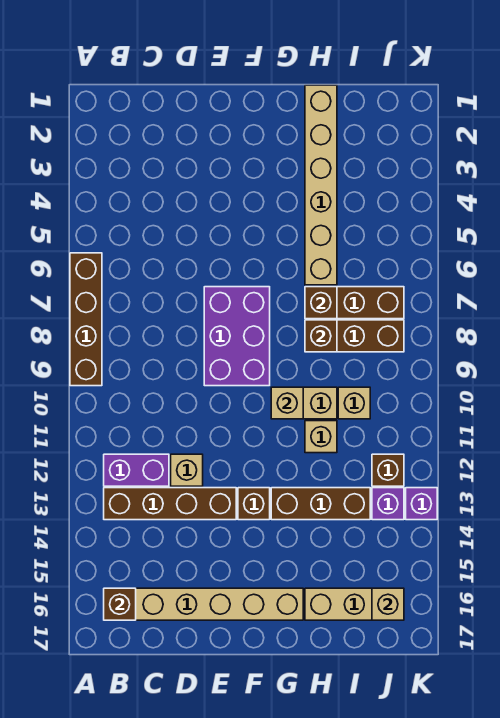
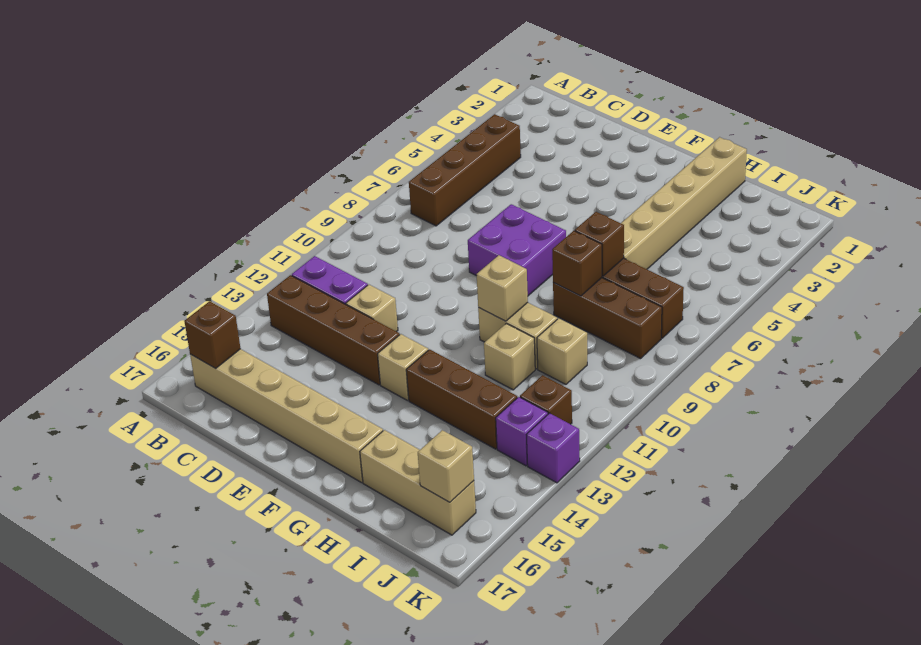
brown 1x4 brick [70,253,102,386] -> brown 1x4 brick moved to [409,114,521,226]
purple 2x3 brick [204,287,270,386] -> purple 2x2 brick [468,204,566,296]
brown 1x1 brick [238,488,270,520] -> tan 1x1 brick [378,334,428,401]

